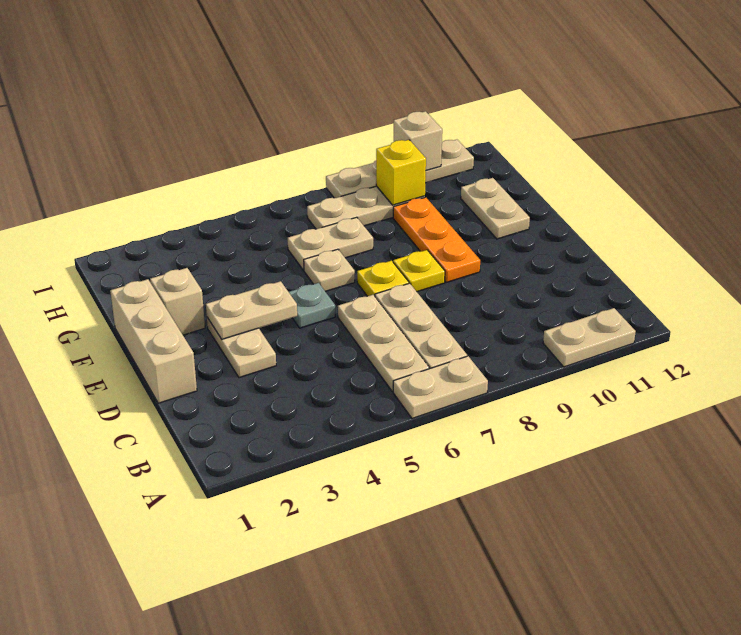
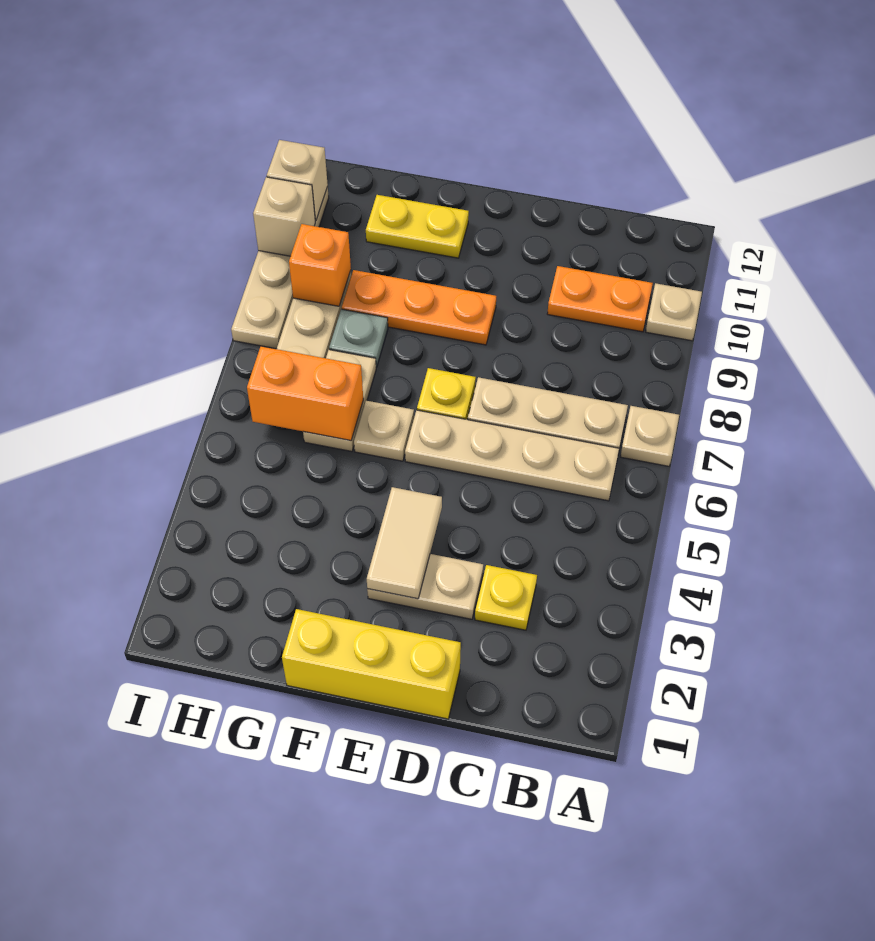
tan 1x2 plate [393,356,488,418] -> tan 1x1 plate [621,406,679,466]
tan 1x2 plate [543,308,636,367] -> tan 1x1 plate [646,283,702,341]
tan 1x3 plate [338,295,429,392] -> tan 1x4 plate [405,410,619,501]
none -> orange 1x2 plate [547,266,653,332]
tan 1x3 brick [110,279,197,403] -> yellow 1x3 brick [282,609,461,719]
tan 1x2 plate [206,281,297,339] -> tan 1x2 tile [367,487,442,599]
grey 1x1 plate [289,283,335,328] -> grey 1x1 plate moved to [329,309,388,367]
yellow 1x1 plate [393,250,445,292] -> yellow 1x1 plate moved to [475,565,537,630]
tan 1x1 brick [150,268,205,335] -> tan 1x1 brick moved to [267,140,328,221]
tan 1x2 plate [461,178,530,239] -> yellow 1x2 plate [366,195,469,258]
none -> orange 1x2 brick [247,346,363,441]
yellow 1x1 brick [376,140,426,205] -> orange 1x1 brick [289,224,351,306]

